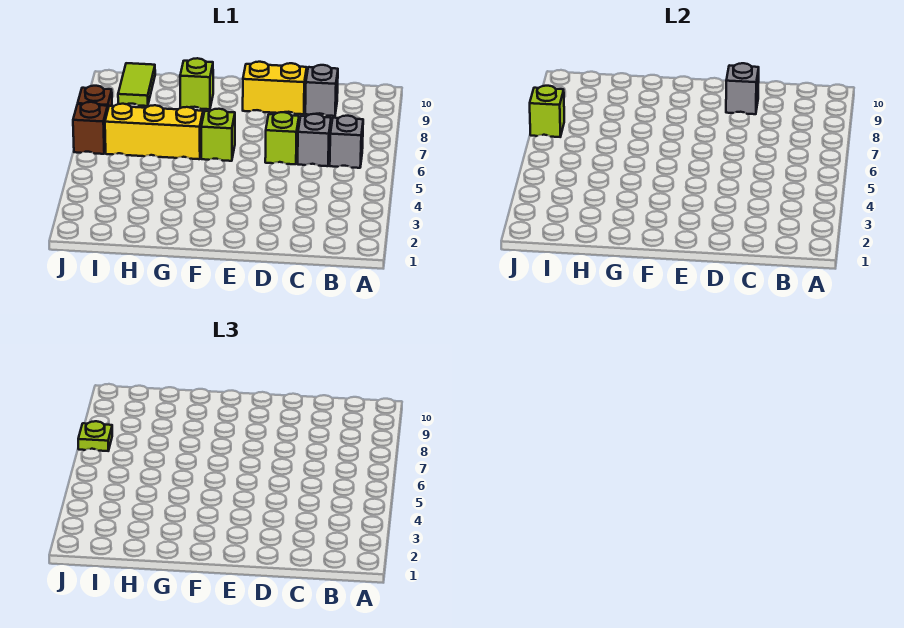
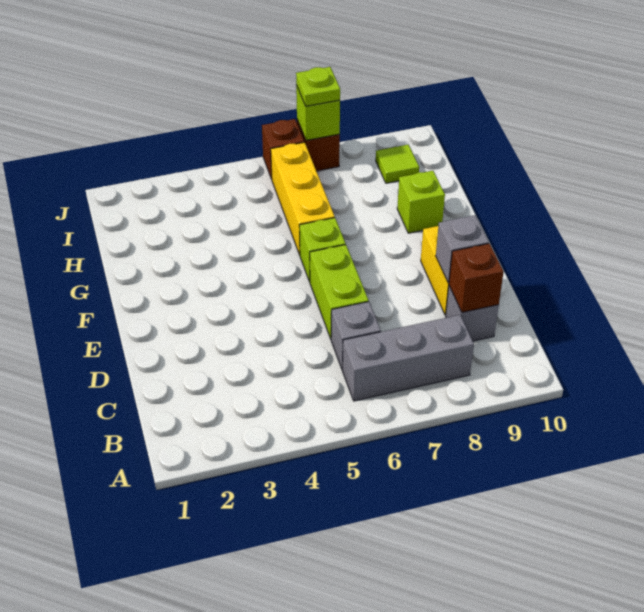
grey 1x1 brick [330,116,363,168] -> grey 1x3 brick [342,315,474,401]
none -> brown 1x1 brick [449,243,504,312]
lime 1x1 brick [265,112,299,164] -> lime 1x2 brick [310,245,369,339]
lime 1x2 tile [118,63,155,106] -> lime 1x1 tile [376,145,419,183]

